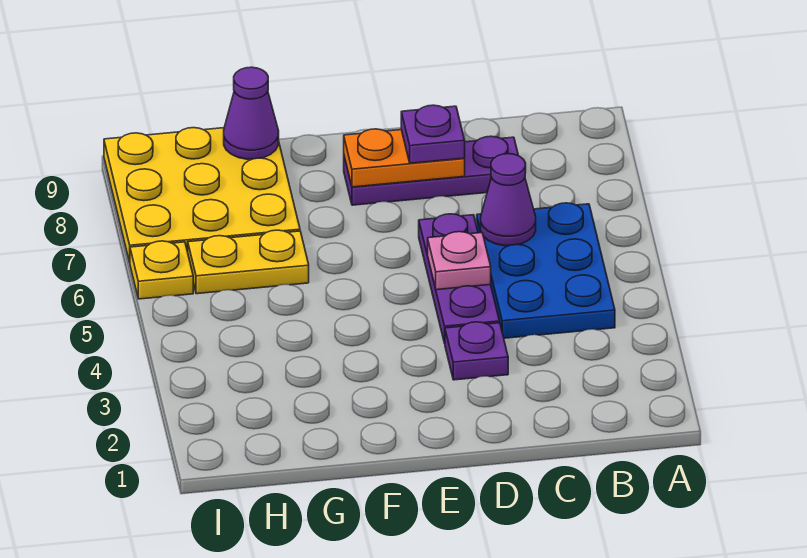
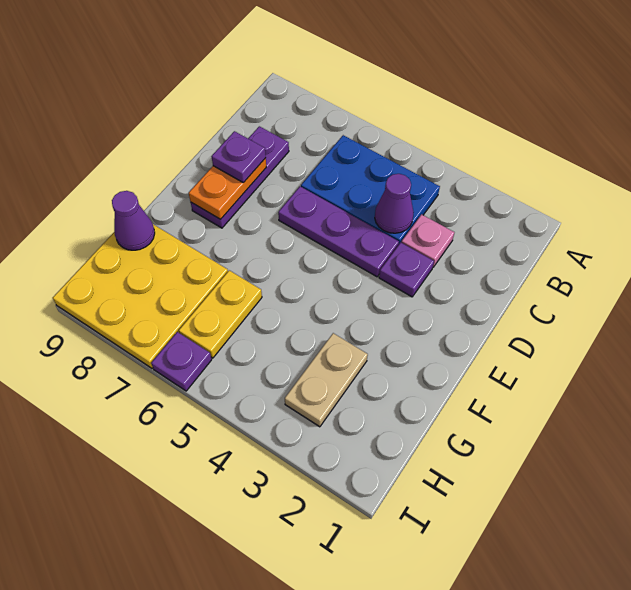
purple 1x1 cone [481,154,536,246] -> purple 1x1 cone moved to [375,174,414,233]
pink 1x1 plate [428,232,491,290] -> pink 1x1 plate moved to [401,214,455,267]
none -> tan 1x2 plate [285,333,368,427]
yellow 1x1 plate [130,241,193,299] -> purple 1x1 plate [151,332,212,391]

